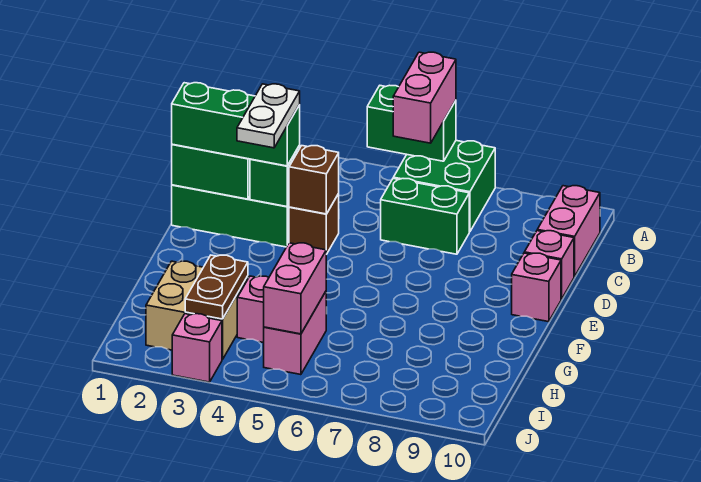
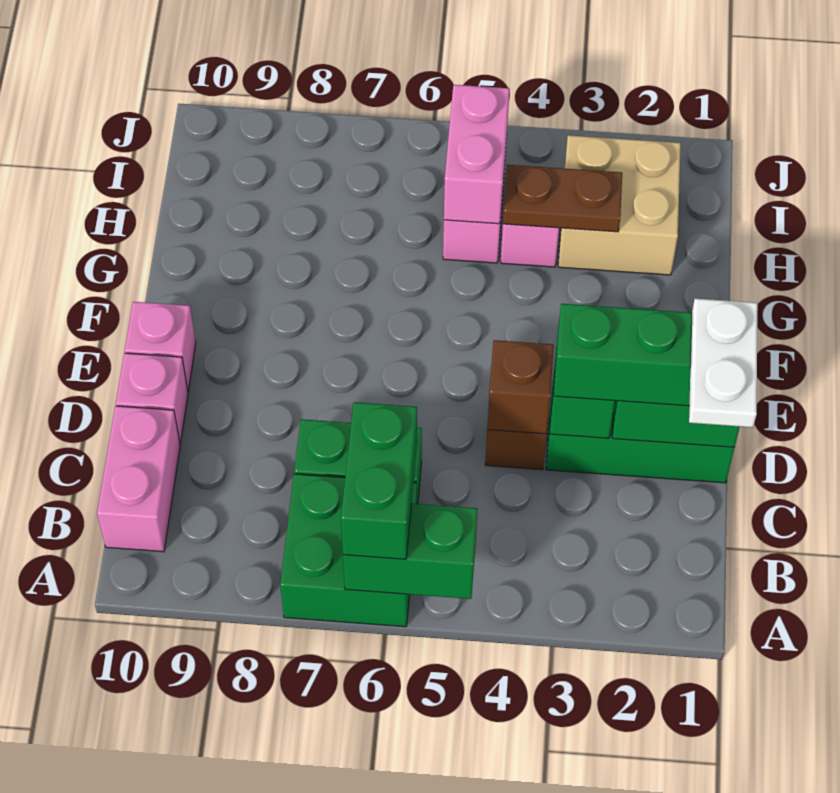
pink 1x2 brick [393,52,456,143] -> green 1x2 brick [341,402,417,559]
white 1x2 plate [237,84,300,148] -> white 1x2 plate moved to [689,299,758,427]
brown 1x2 plate [185,255,248,319] -> brown 1x2 plate turned to [503,165,622,232]
pink 1x1 brick [172,314,222,382] -> none

